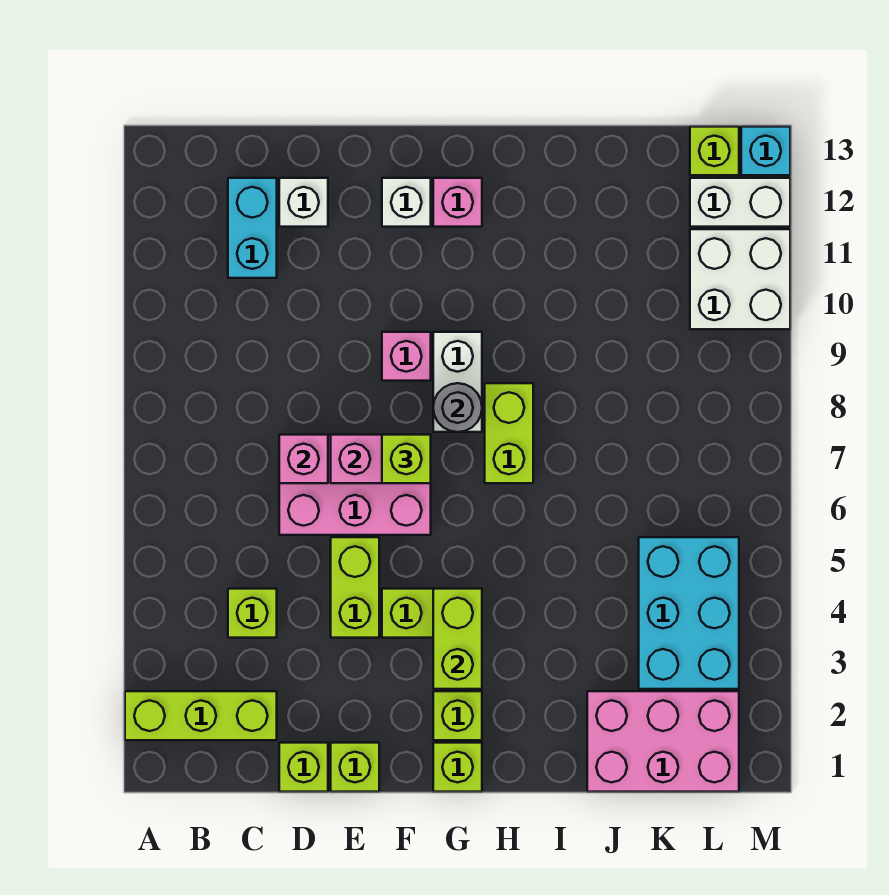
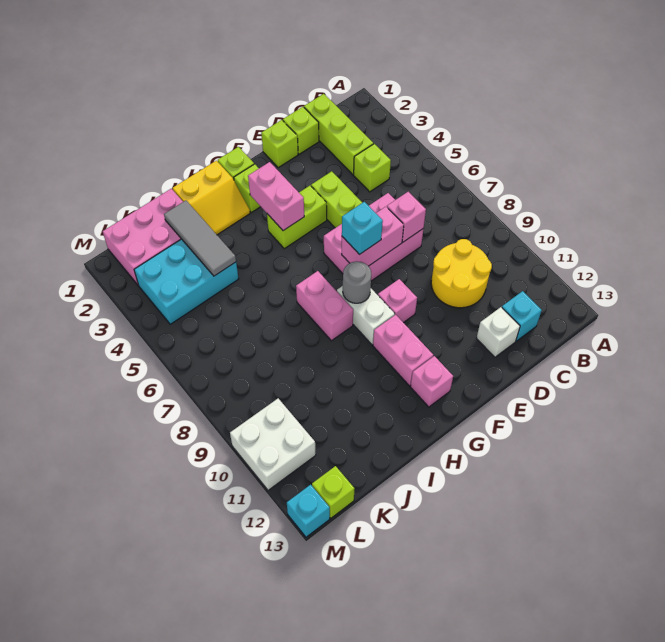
lime 1x3 brick [125,691,277,740] -> lime 1x3 brick turned to [304,94,373,175]
none -> yellow 2x2 round brick [431,239,492,308]
cyan 1x2 brick [228,178,277,278] -> cyan 1x1 brick [502,291,542,341]
lime 1x1 brick [382,435,431,483] -> cyan 1x1 brick [342,202,383,255]
white 1x1 brick [382,178,431,227] -> none
lime 1x2 brick [433,589,482,689] -> pink 1x2 brick [248,162,304,231]
none -> pink 1x2 brick [373,315,433,386]
none -> yellow 2x2 slope [173,161,250,235]
lime 1x2 brick [485,383,533,483] -> pink 1x2 brick [296,271,353,341]
none -> grey 1x3 tile [164,200,236,276]
cyan 2x3 brick [639,537,739,689] -> cyan 2x3 brick turned to [134,239,239,324]
white 1x2 brick [690,178,790,227] -> none

